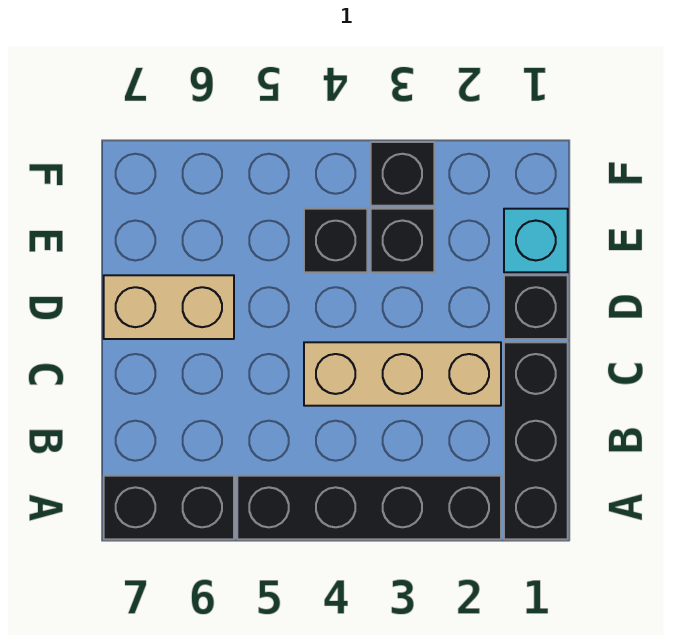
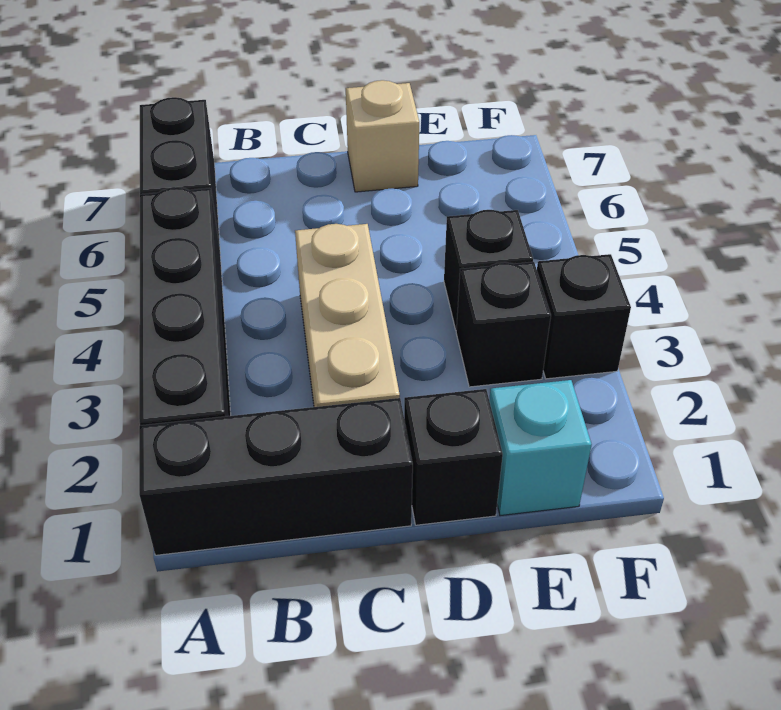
tan 1x2 brick [104,275,234,339] -> tan 1x1 brick [346,80,419,192]

